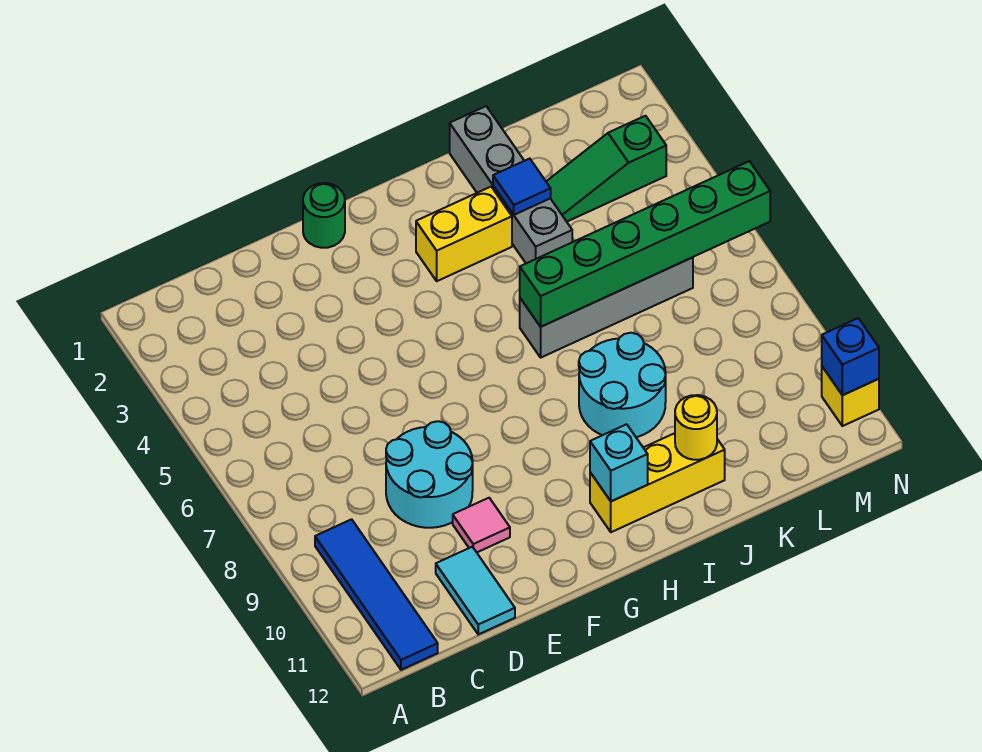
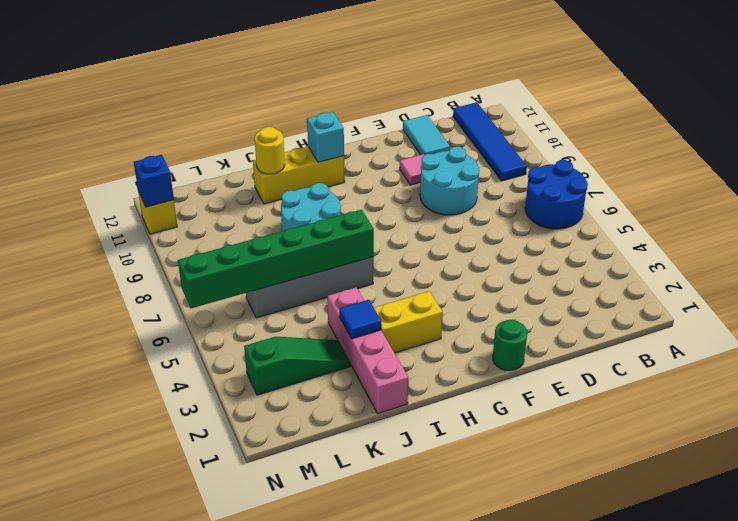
none -> blue 2x2 round brick [525,160,588,229]
grey 1x4 brick [450,106,572,263] -> pink 1x4 brick [327,288,408,414]

